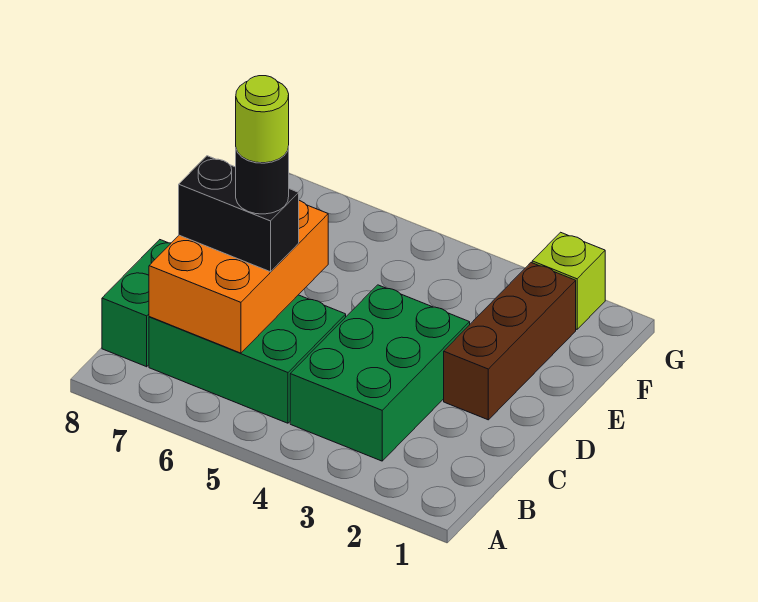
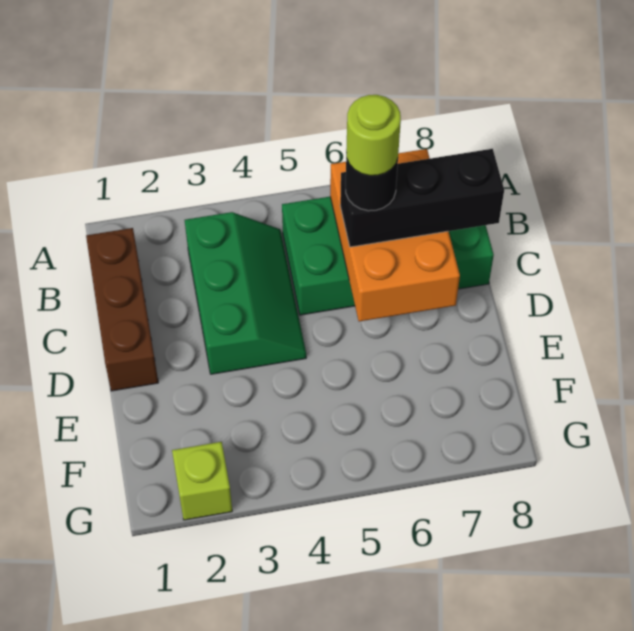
green 2x3 brick [290,285,470,461] -> green 2x3 slope [185,212,306,374]
black 1x2 brick [179,156,299,272] -> black 1x3 brick [340,149,504,247]
brown 1x3 brick [444,263,576,420] -> brown 1x3 brick moved to [86,228,158,391]

